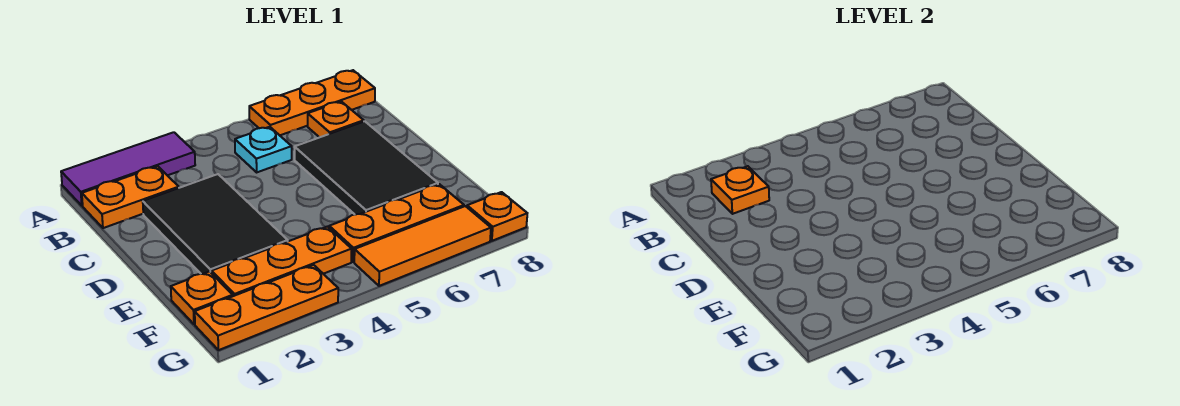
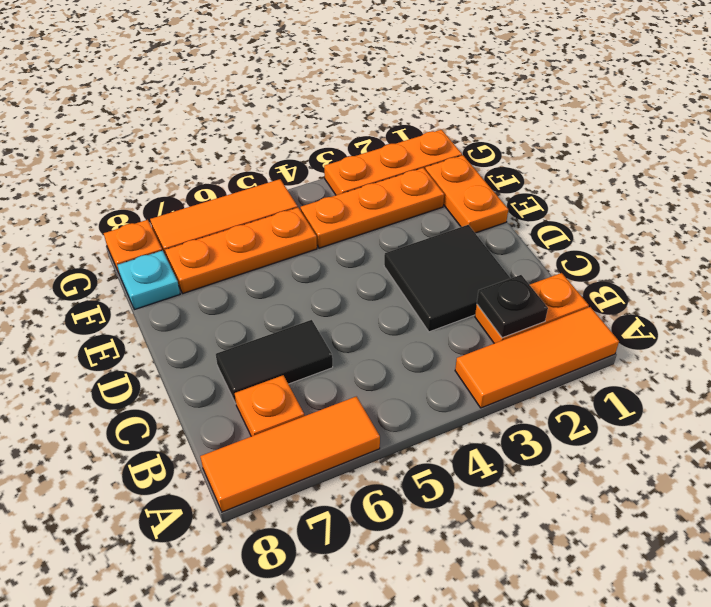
purple 1x3 tile [61,132,195,206] -> orange 1x3 tile [455,307,619,408]
orange 1x3 plate [249,70,375,135] -> orange 1x3 tile [200,396,380,512]
orange 1x1 plate [711,166,769,214] -> black 1x1 plate [477,275,548,338]
cyan 1x1 plate [235,127,292,172] -> cyan 1x1 plate moved to [117,250,180,310]
black 2x3 tile [143,174,288,274] -> black 2x2 tile [384,225,511,332]
black 2x3 tile [295,121,438,214] -> black 1x2 tile [216,320,333,403]
orange 1x1 plate [171,272,233,324] -> orange 1x2 plate [425,155,508,233]

